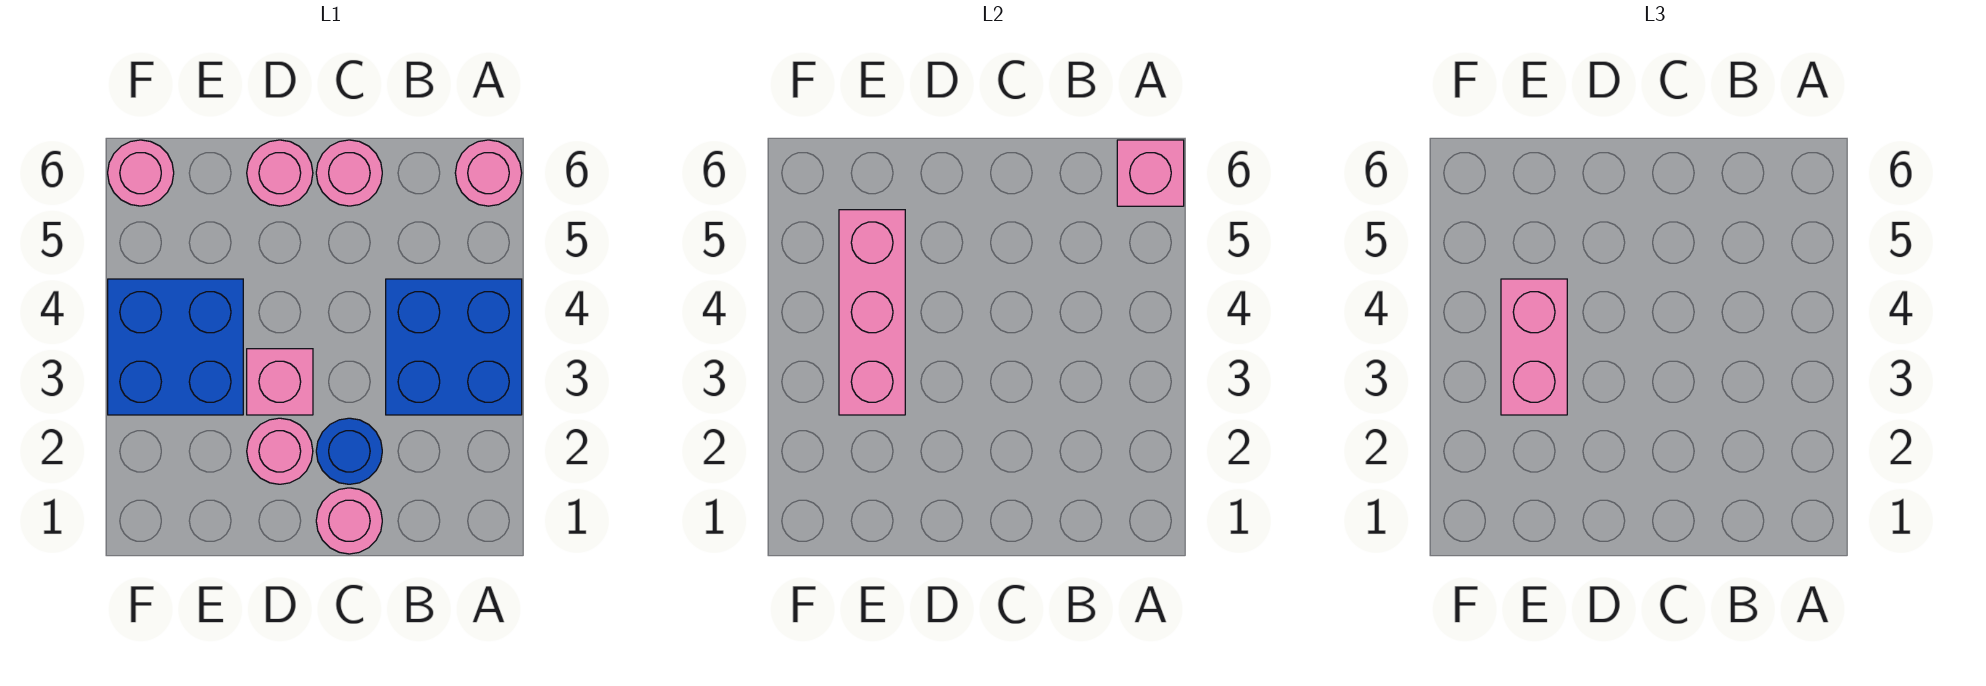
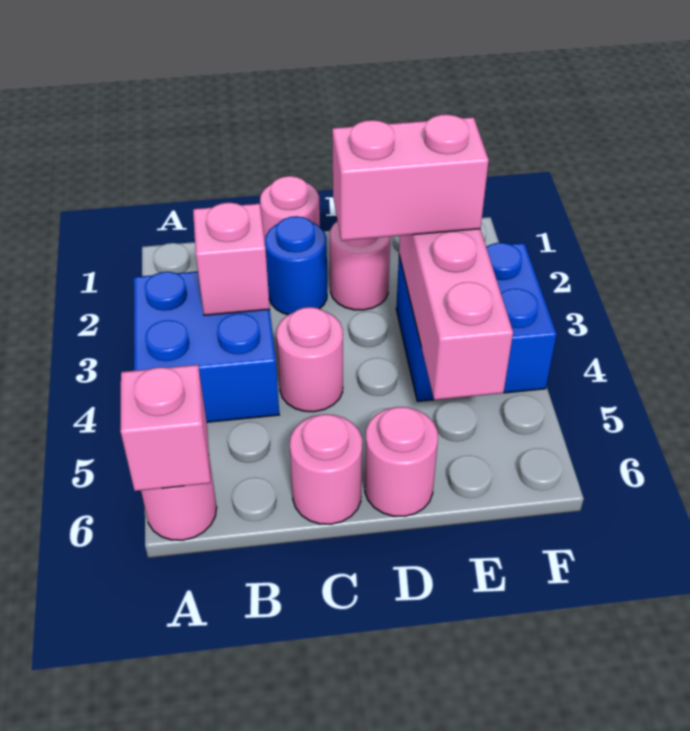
pink 1x1 brick [247,349,313,415] -> pink 1x1 brick moved to [193,202,270,315]
pink 1x2 brick [1501,279,1567,415] -> pink 1x2 brick turned to [332,114,489,241]
pink 1x1 round brick [108,140,174,206] -> pink 1x1 round brick moved to [276,307,343,412]

